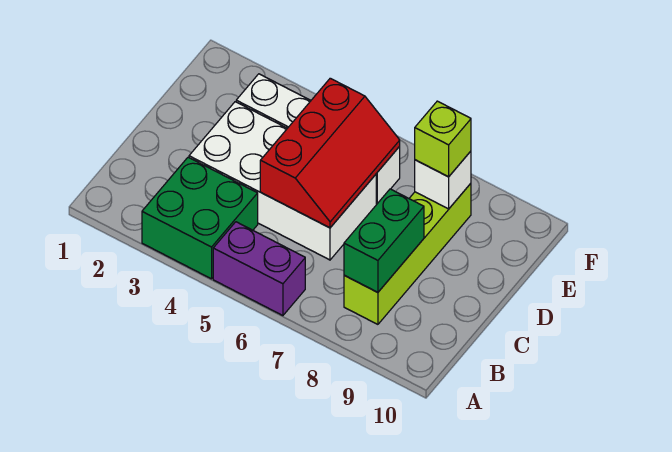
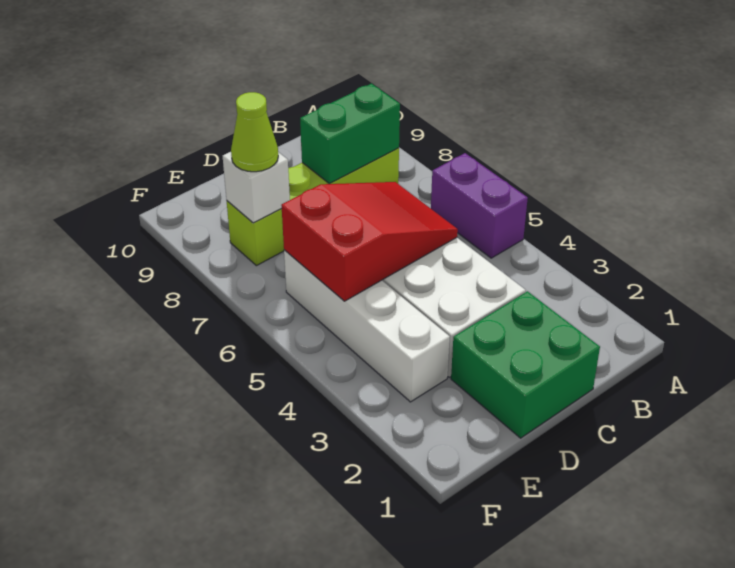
green 2x2 brick [142,157,258,279] -> green 2x2 brick moved to [451,291,600,438]
red 2x3 slope [260,78,400,228] -> red 2x3 slope turned to [281,182,458,301]
lime 1x1 brick [415,101,471,177] -> lime 1x1 cone [231,92,278,172]

